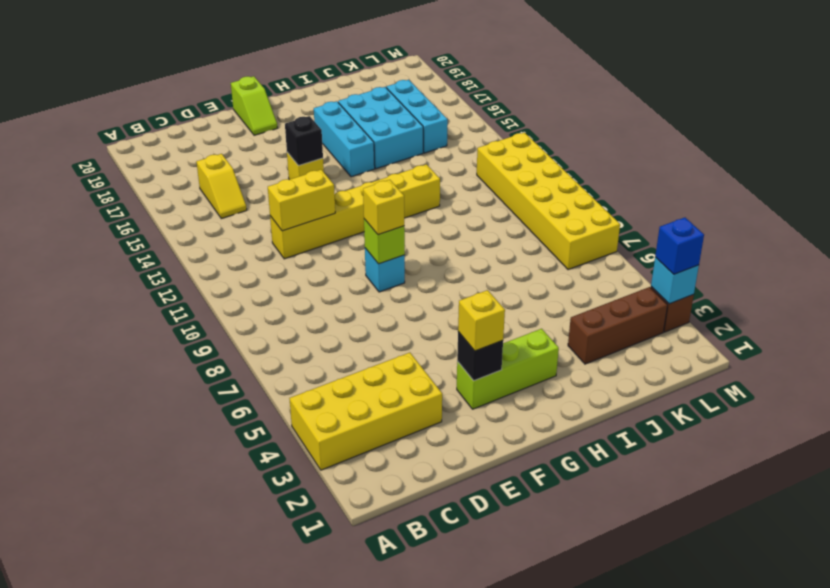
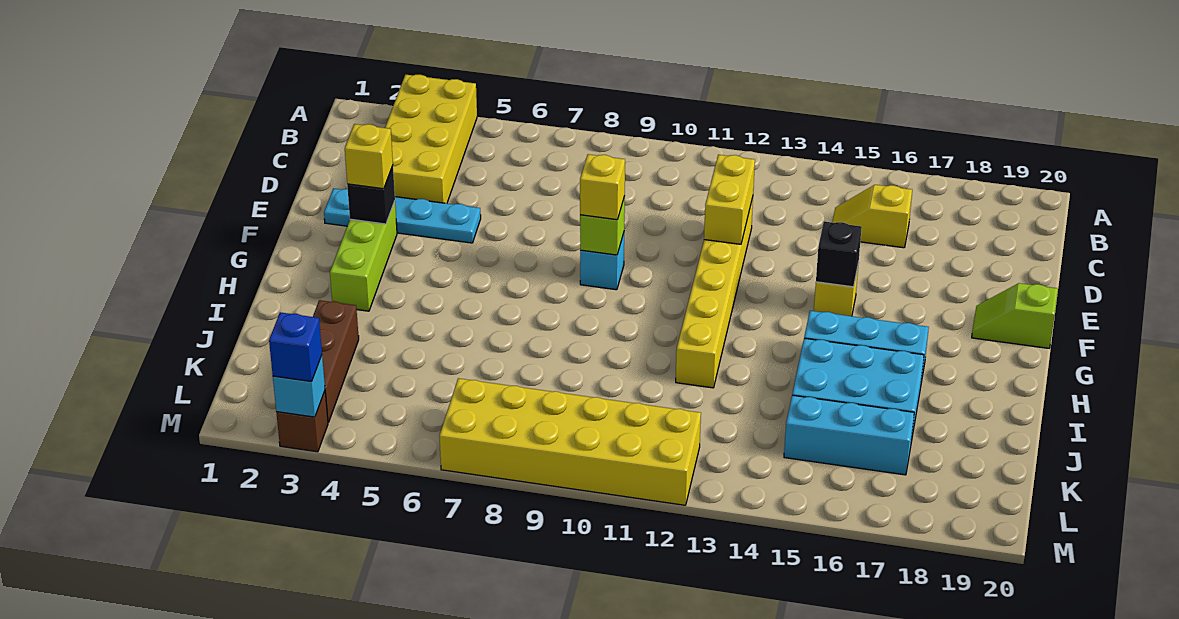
none -> cyan 1x4 plate [324,188,481,243]

